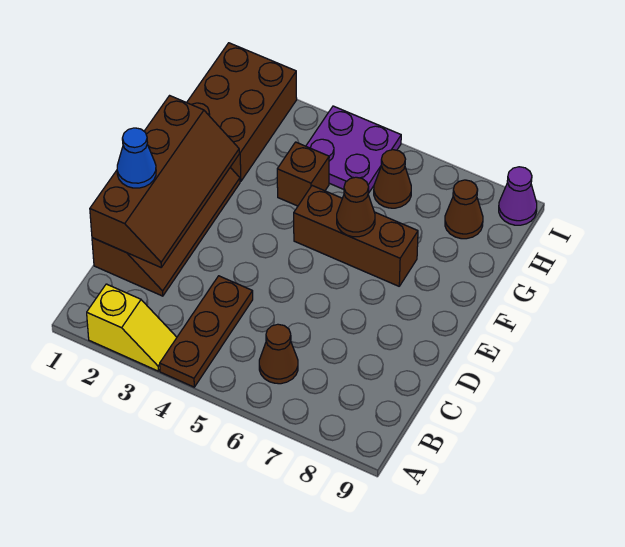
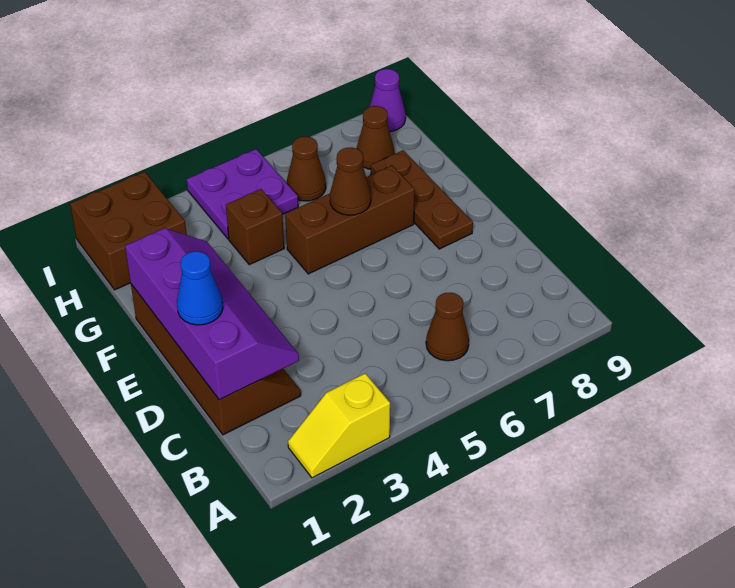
yellow 1x2 slope [87,284,177,371] -> yellow 1x2 slope turned to [288,373,390,478]
brown 1x3 plate [160,276,253,387] -> brown 1x3 plate moved to [371,150,473,249]
brown 2x4 slope [90,96,239,267] -> purple 2x4 slope [125,228,299,400]
brown 2x3 brick [187,43,297,182] -> brown 2x2 brick [70,172,187,290]

